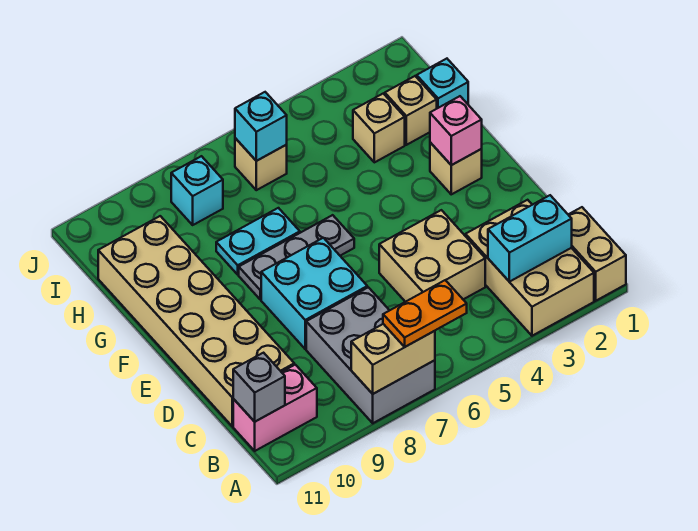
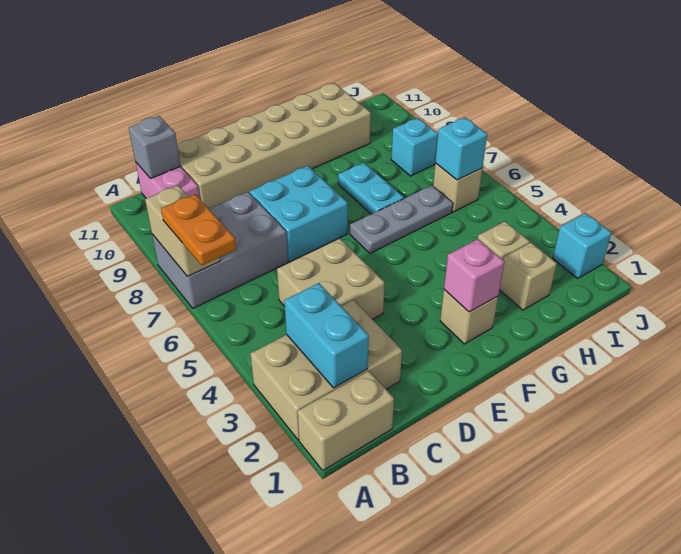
grey 1x3 plate [239,215,354,299] -> grey 1x3 plate turned to [350,185,453,253]
cyan 1x1 brick [417,59,468,108] -> cyan 1x1 brick moved to [553,213,611,278]

